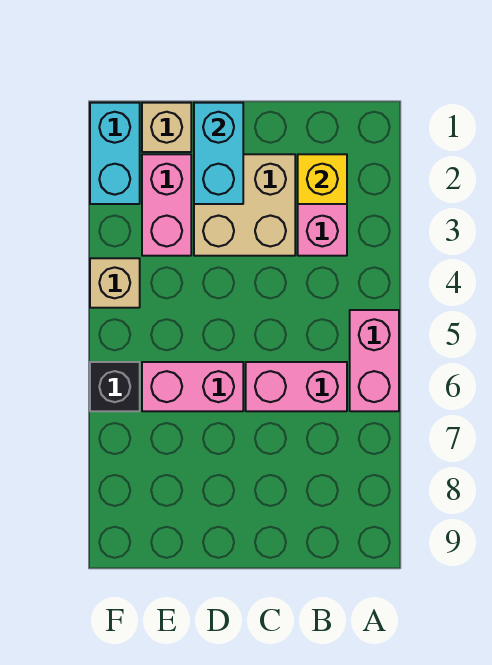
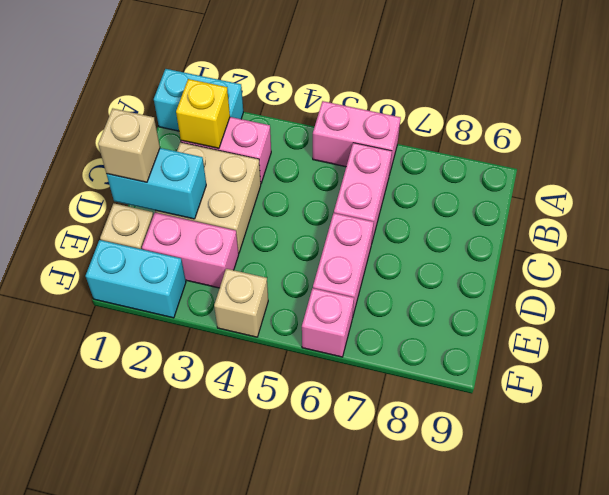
none -> cyan 1x2 brick [154,69,243,131]
none -> tan 1x1 brick [98,109,160,182]
black 1x1 brick [90,362,140,411] -> pink 1x1 brick [302,288,354,357]

